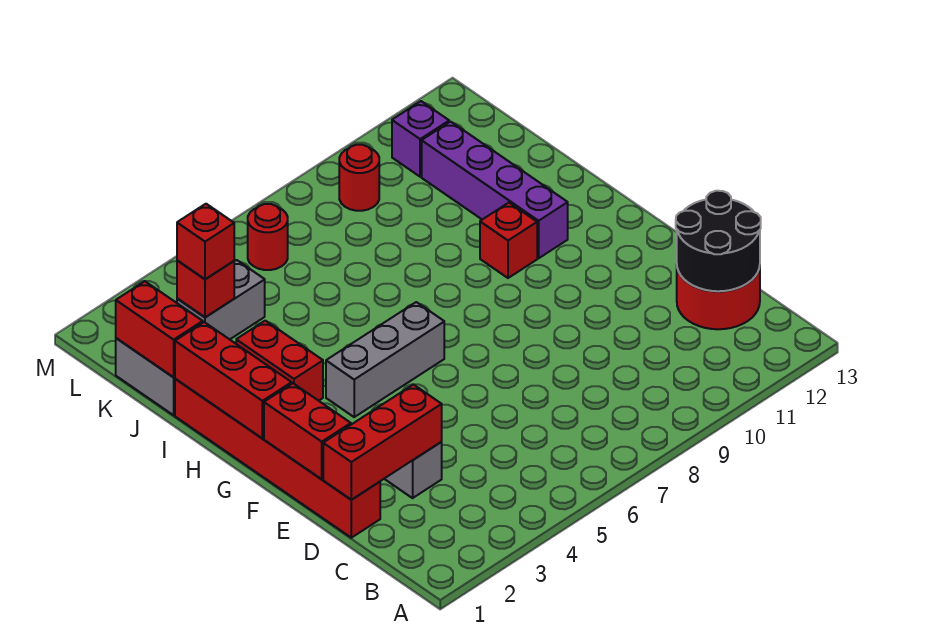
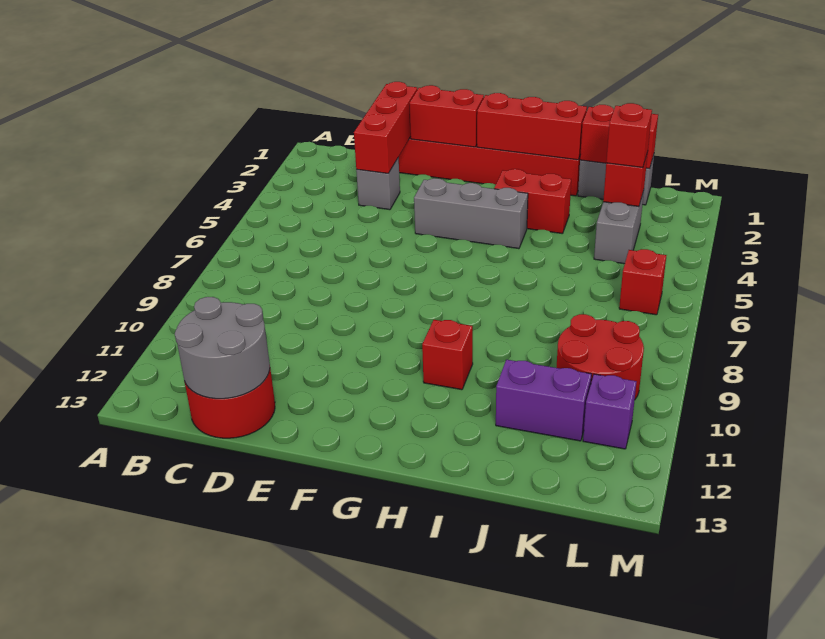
black 2x2 round brick [676,191,761,291] -> grey 2x2 round brick [175,297,270,399]
grey 1x3 brick [326,302,444,417] -> grey 1x3 brick turned to [414,178,528,249]
purple 1x4 brick [422,122,568,258] -> purple 1x2 brick [496,360,592,441]
red 1x1 round brick [248,204,288,270] -> red 1x1 brick [619,249,666,315]
red 1x1 round brick [339,145,379,211] -> red 2x2 round brick [557,314,644,399]

